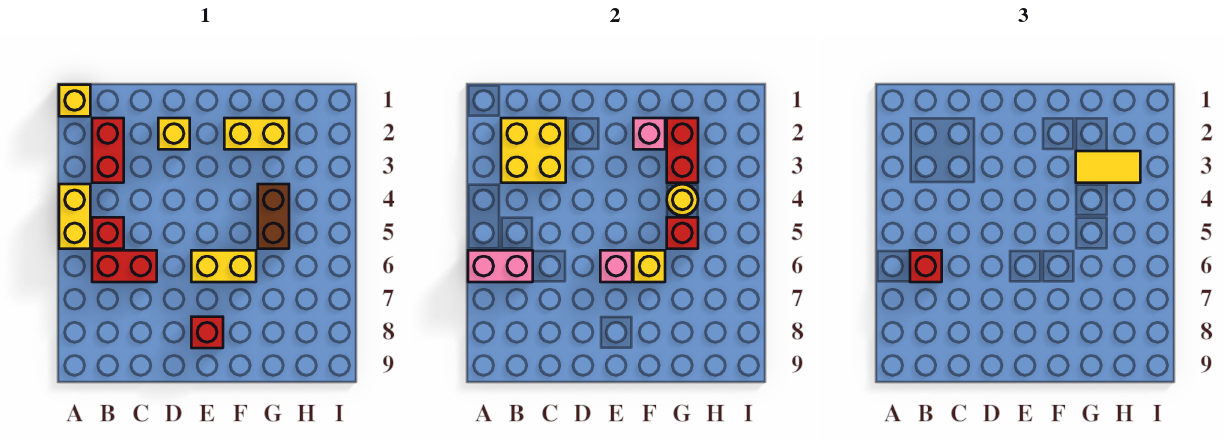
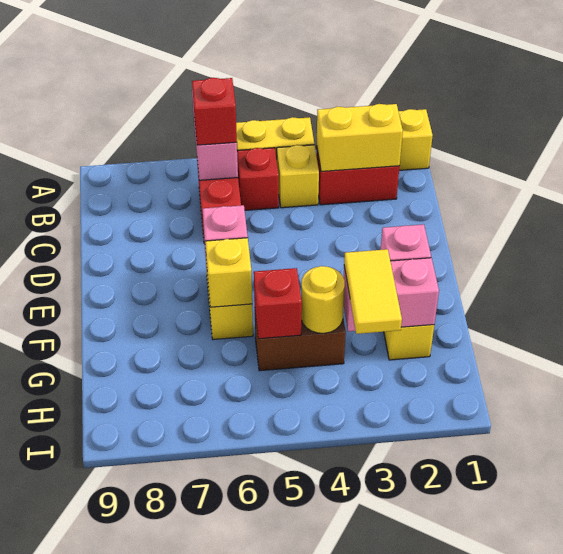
yellow 2x2 brick [501,118,566,183] -> yellow 1x2 brick [317,104,403,171]
yellow 1x1 brick [158,118,190,149] -> yellow 1x1 brick moved to [277,145,319,208]
red 1x1 brick [191,317,223,348] -> none
red 1x2 brick [667,118,698,183] -> pink 1x2 brick [343,258,439,331]

